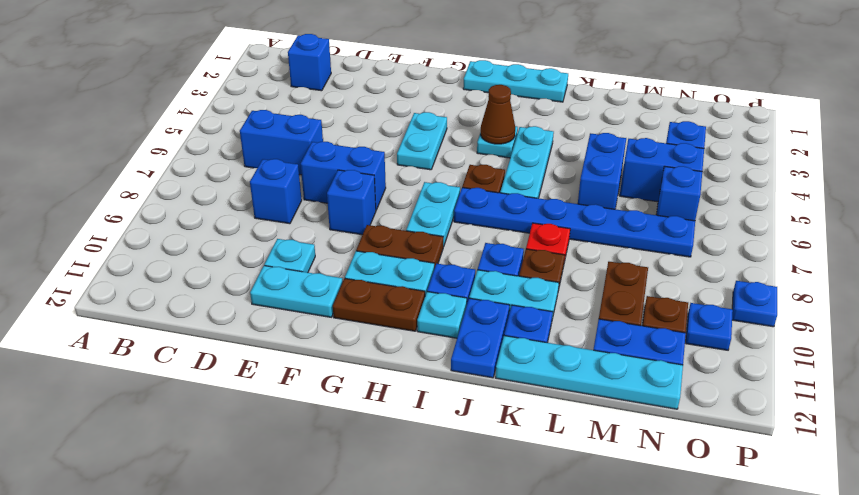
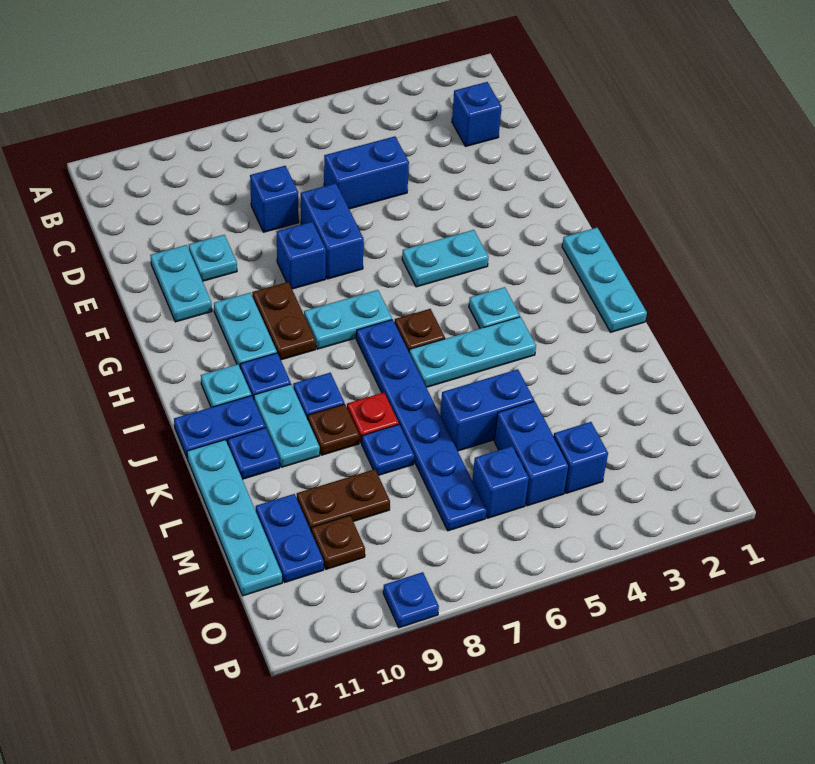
blue 1x2 brick [240,110,323,175] -> blue 1x2 brick turned to [324,136,409,209]
brown 1x2 plate [333,278,425,331] -> none
brown 1x1 cone [481,85,515,144] -> none
blue 1x1 plate [686,303,733,350] -> blue 1x1 plate moved to [362,425,414,475]

